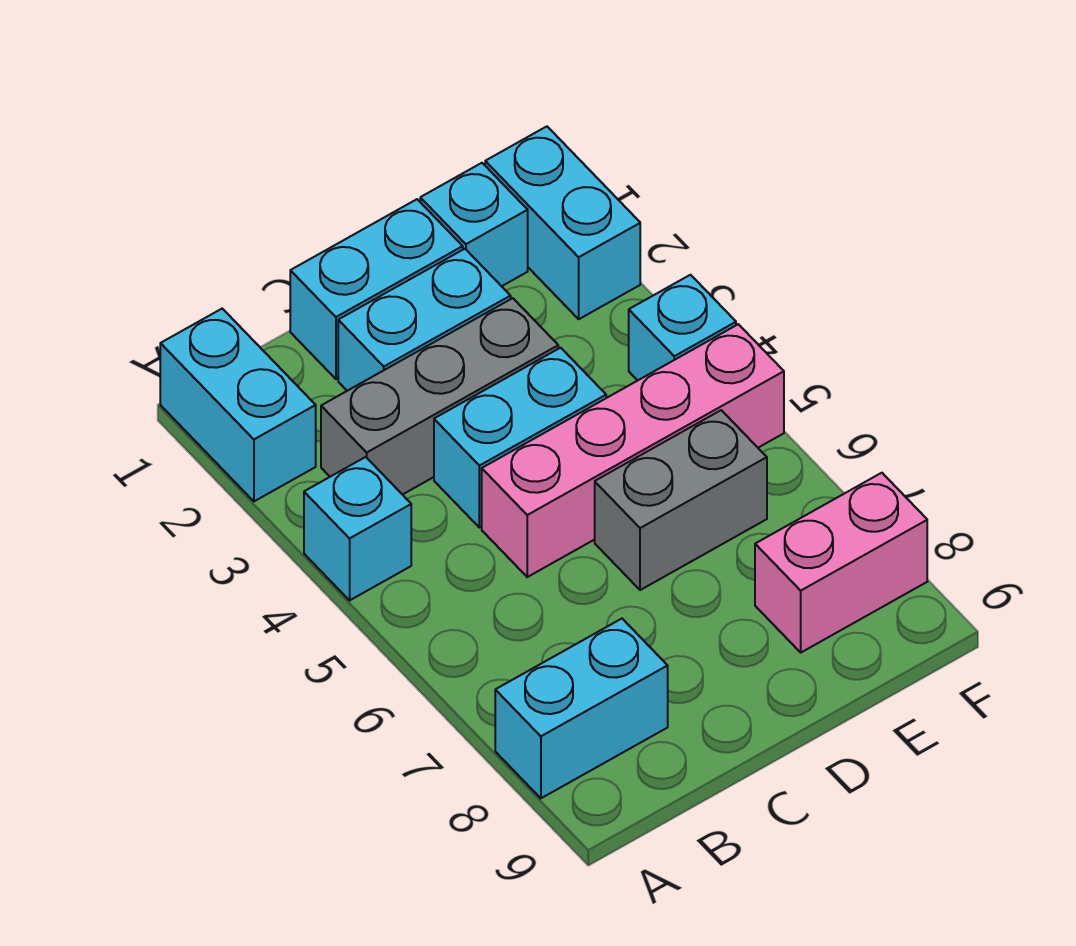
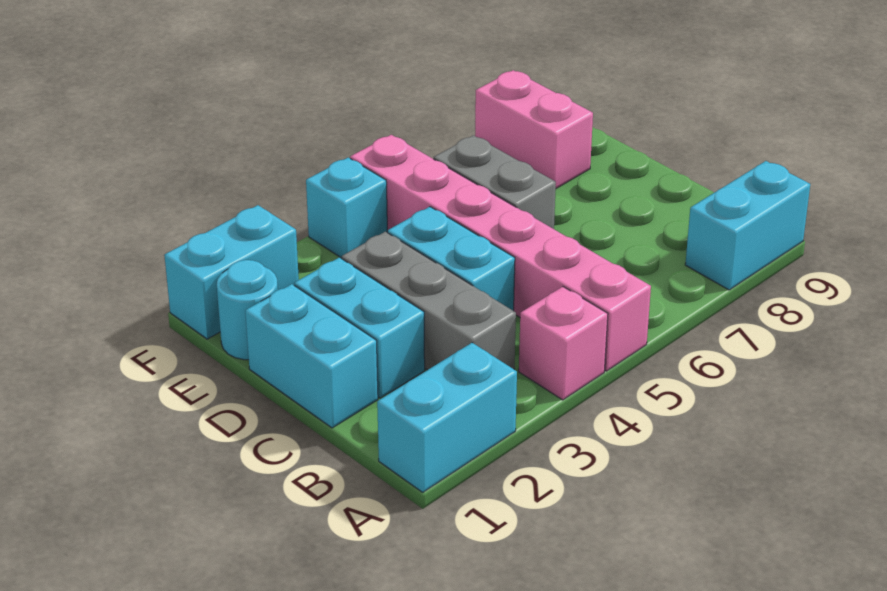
cyan 1x1 brick [304,457,411,600] -> pink 1x1 brick [519,287,608,400]
cyan 1x2 brick [495,619,668,798] -> cyan 1x2 brick turned to [685,161,810,290]
pink 1x4 brick [482,324,784,577] -> pink 1x6 brick [350,135,651,371]
cyan 1x1 brick [420,163,528,286] -> cyan 1x1 round brick [217,260,278,360]

